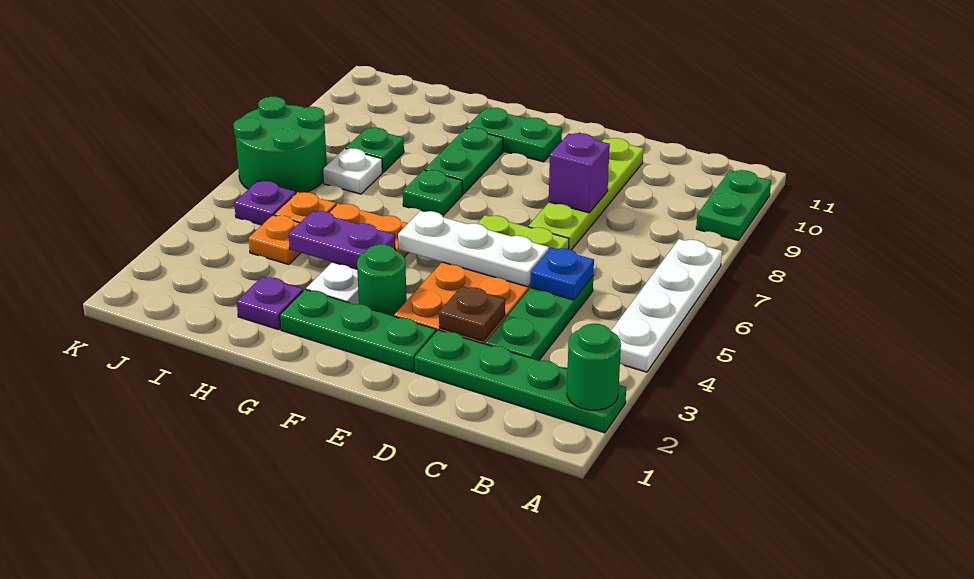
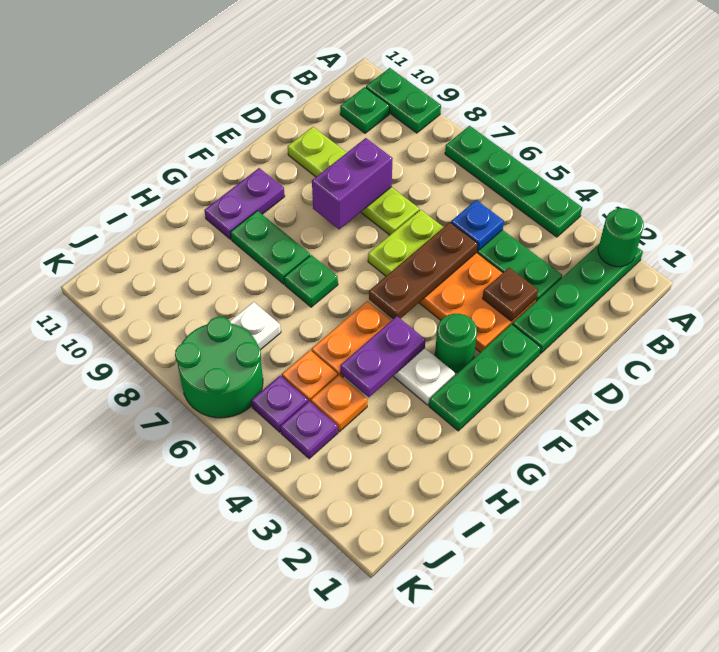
white 1x4 plate [611,239,722,372] -> green 1x4 plate [445,126,582,237]
white 1x3 plate [398,211,549,287] -> brown 1x3 plate [369,222,478,319]
purple 1x1 brick [549,133,610,213] -> purple 1x2 brick [312,138,393,229]
green 1x2 plate [466,108,562,162] -> purple 1x2 plate [204,168,285,239]
purple 1x1 plate [237,276,303,330] -> purple 1x1 plate moved to [280,401,338,459]
green 1x1 plate [346,128,404,172] -> green 1x1 plate moved to [340,87,389,133]

